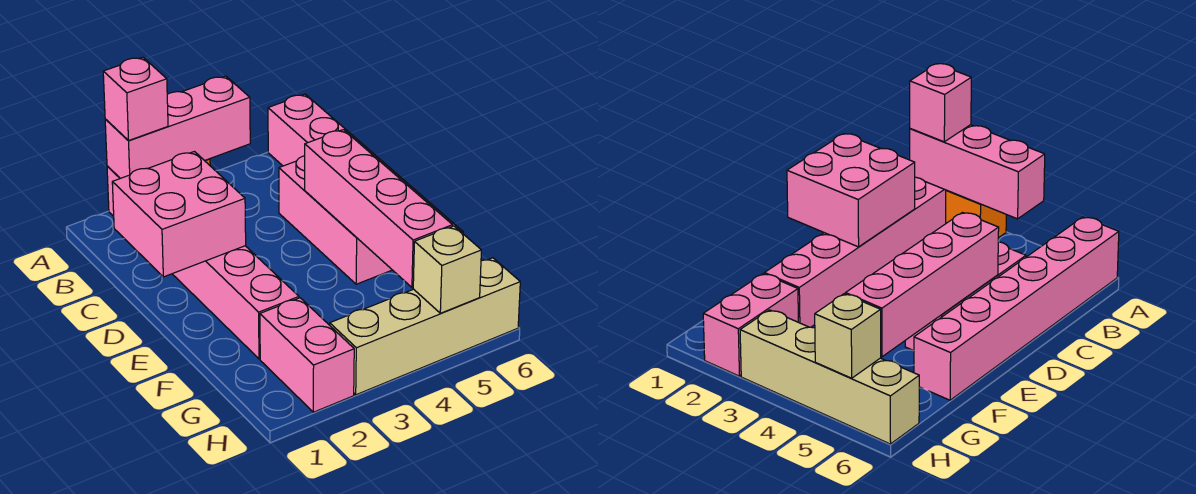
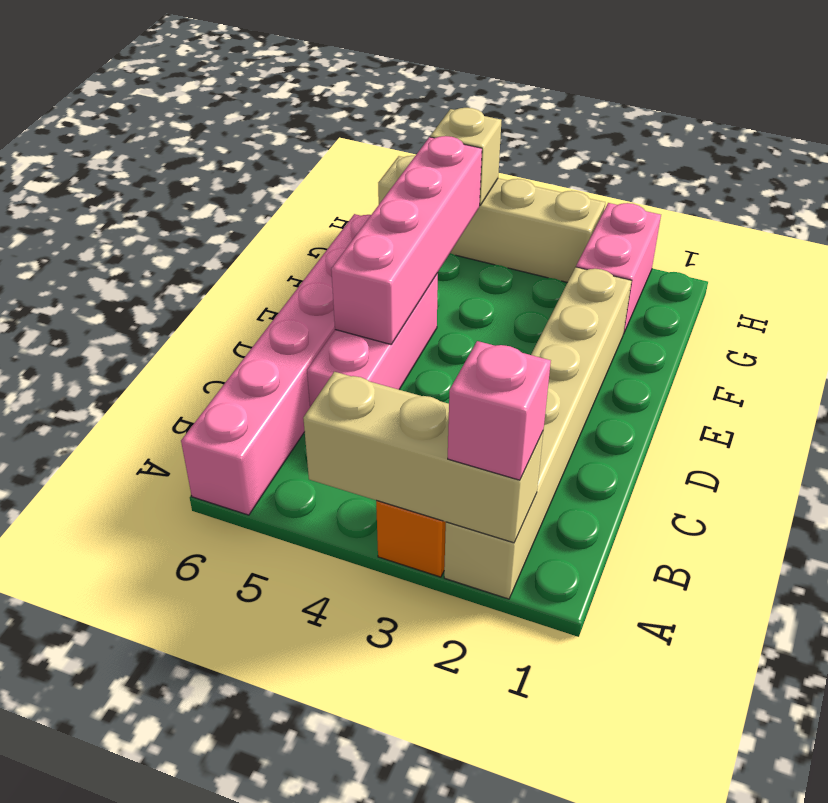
pink 1x6 brick [107,166,299,359] -> tan 1x6 brick [444,267,632,599]
pink 1x3 brick [105,76,250,178] -> tan 1x3 brick [303,372,543,543]
pink 2x2 brick [112,152,246,277] -> none

